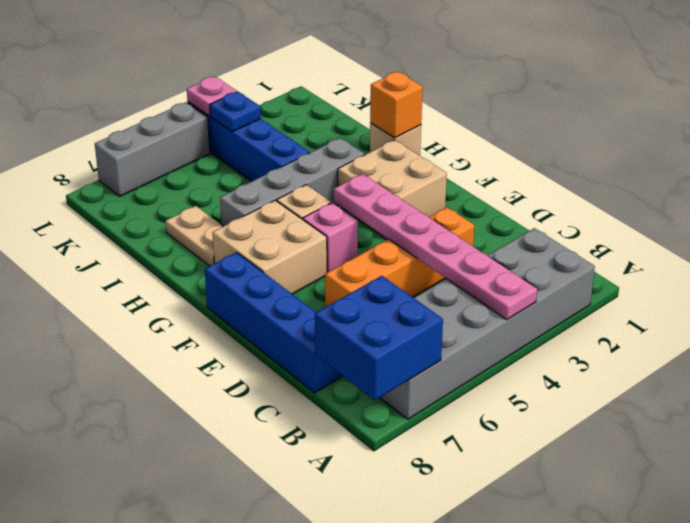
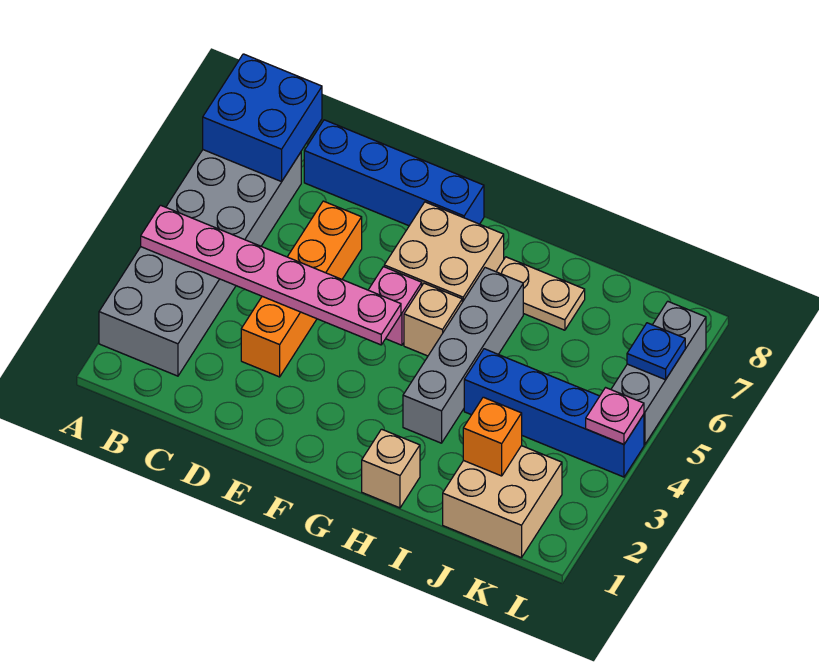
tan 2x2 brick [338,140,447,240] -> tan 2x2 brick moved to [443,446,562,558]
orange 1x1 brick [370,71,423,138] -> orange 1x1 brick moved to [463,397,522,476]
blue 1x1 plate [209,92,261,132] -> blue 1x1 plate moved to [627,323,685,380]

